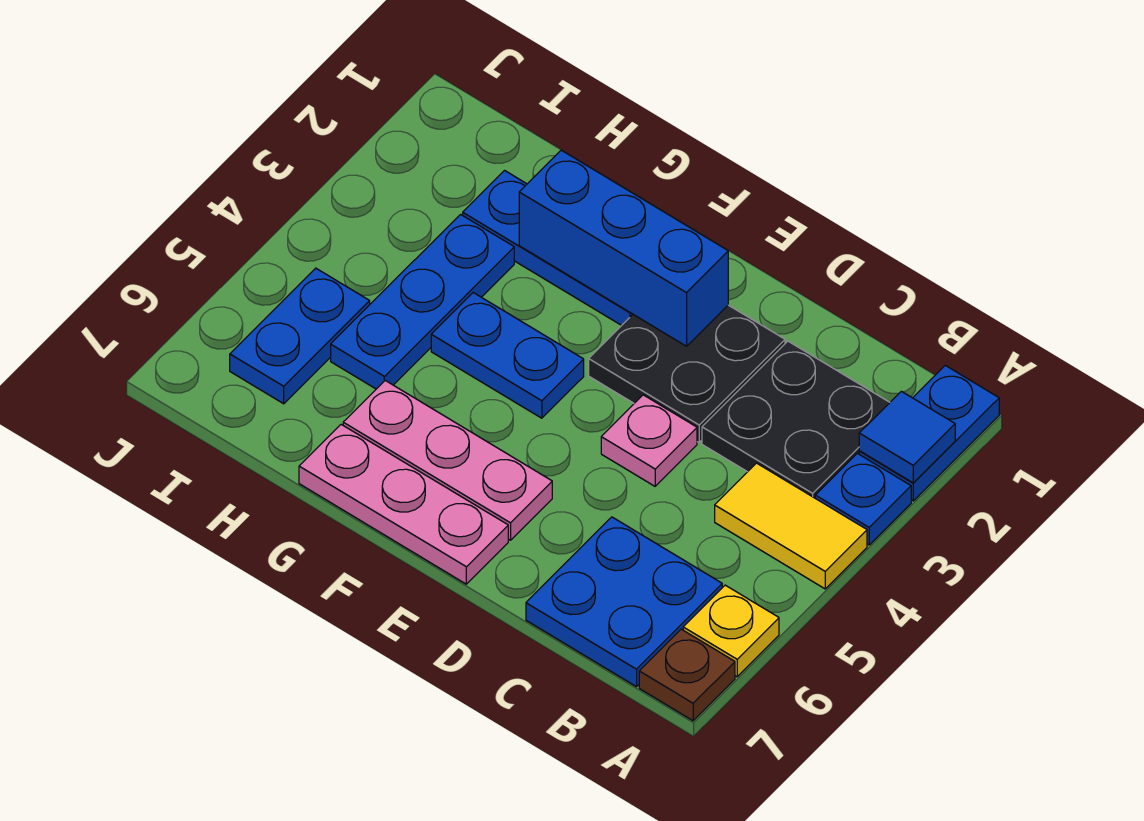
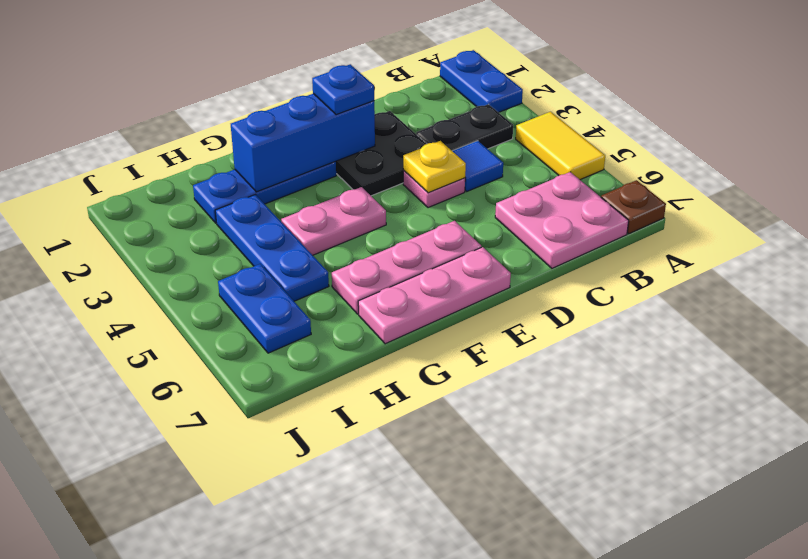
blue 1x1 tile [859,391,955,483] -> blue 1x1 tile moved to [453,141,503,191]
blue 1x1 plate [815,453,911,545] -> blue 1x1 plate moved to [312,64,374,115]
yellow 1x2 tile [715,463,867,589] -> yellow 1x2 tile turned to [516,112,605,180]
yellow 1x1 plate [683,585,779,677] -> yellow 1x1 plate moved to [403,141,466,193]
black 2x2 plate [702,341,890,498] -> black 1x2 plate [416,104,513,151]
blue 2x2 plate [526,517,722,687] -> pink 2x2 plate [495,172,629,268]
blue 1x2 plate [431,293,584,418] -> pink 1x2 plate [281,187,386,255]

